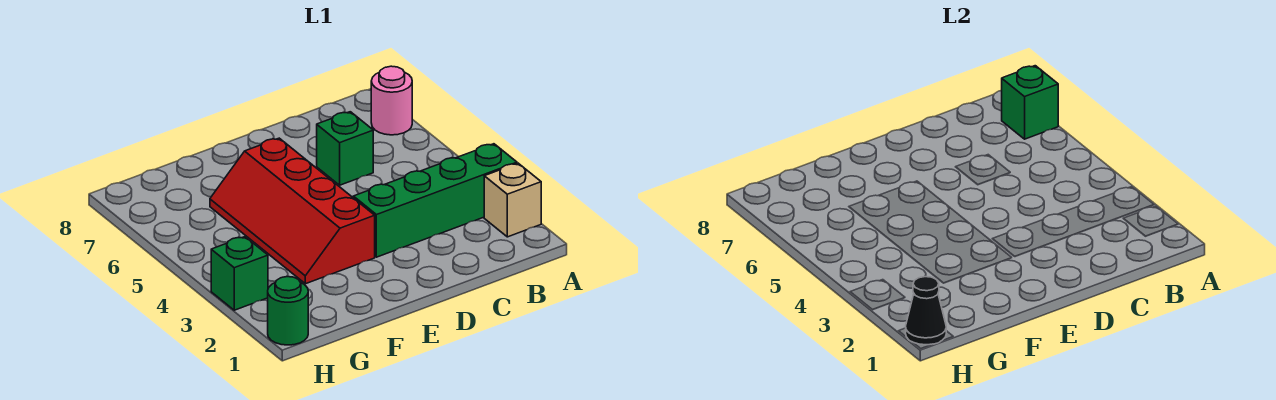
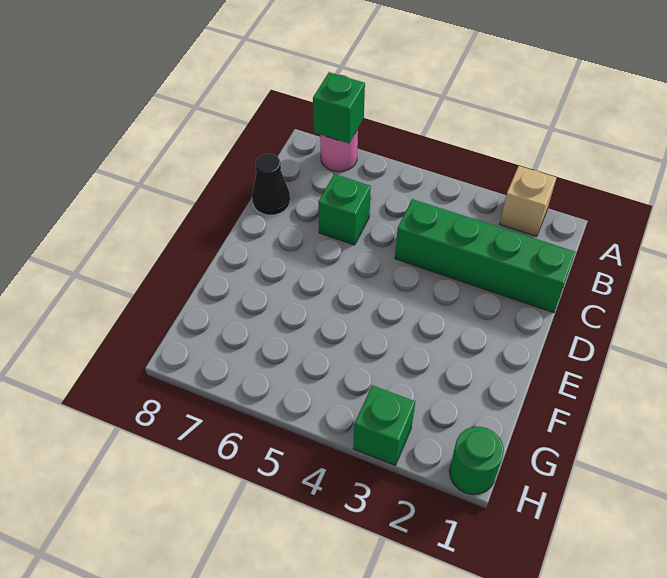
green 1x4 brick [353,144,517,257] -> green 1x4 brick turned to [395,199,575,313]
red 2x4 slope [210,138,375,284] -> none
black 1x1 cone [906,277,946,345] -> black 1x1 cone moved to [252,154,290,215]

